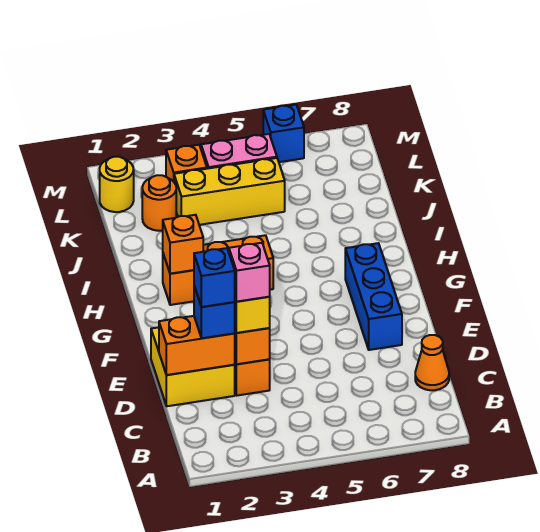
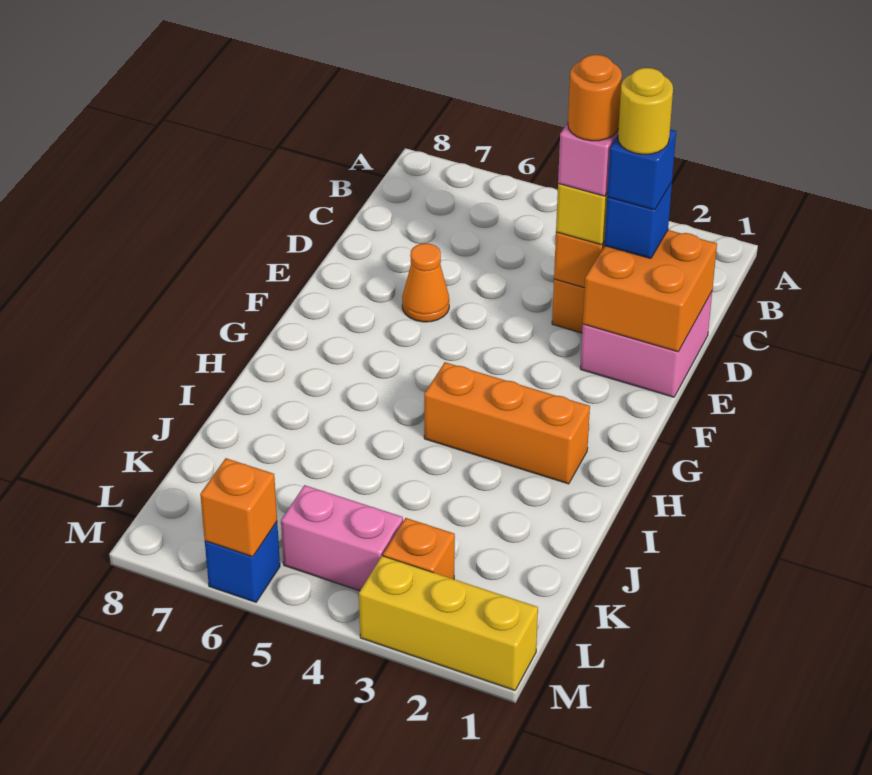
orange 1x1 cone [415,335,449,390] -> orange 1x1 cone moved to [402,243,449,322]
yellow 2x2 brick [151,327,235,406] -> pink 2x2 brick [580,292,712,397]
orange 1x2 brick [159,316,235,375] -> orange 2x2 brick [583,230,717,352]
blue 1x3 brick [345,243,402,350] -> none
orange 1x1 brick [163,215,203,274] -> orange 1x1 brick moved to [200,458,277,557]
orange 1x1 round brick [142,175,176,231] -> orange 1x1 round brick moved to [568,55,622,141]
yellow 1x3 brick [174,158,285,225] -> yellow 1x3 brick moved to [359,556,538,690]
yellow 1x1 round brick [100,157,134,212] -> yellow 1x1 round brick moved to [618,68,673,154]

